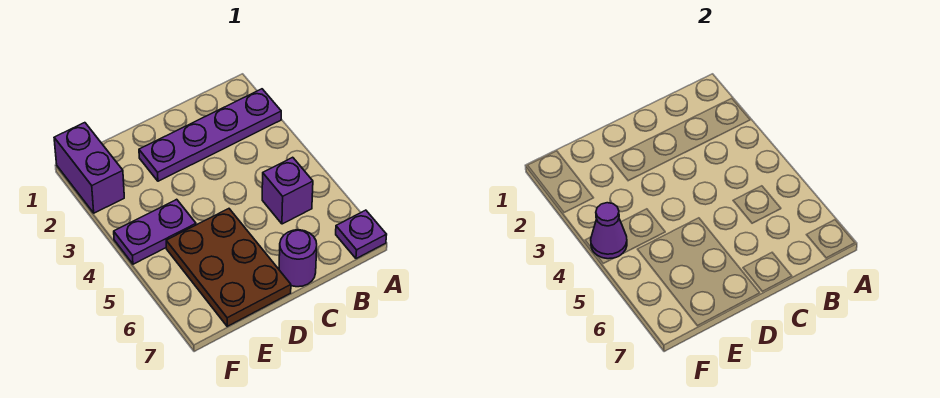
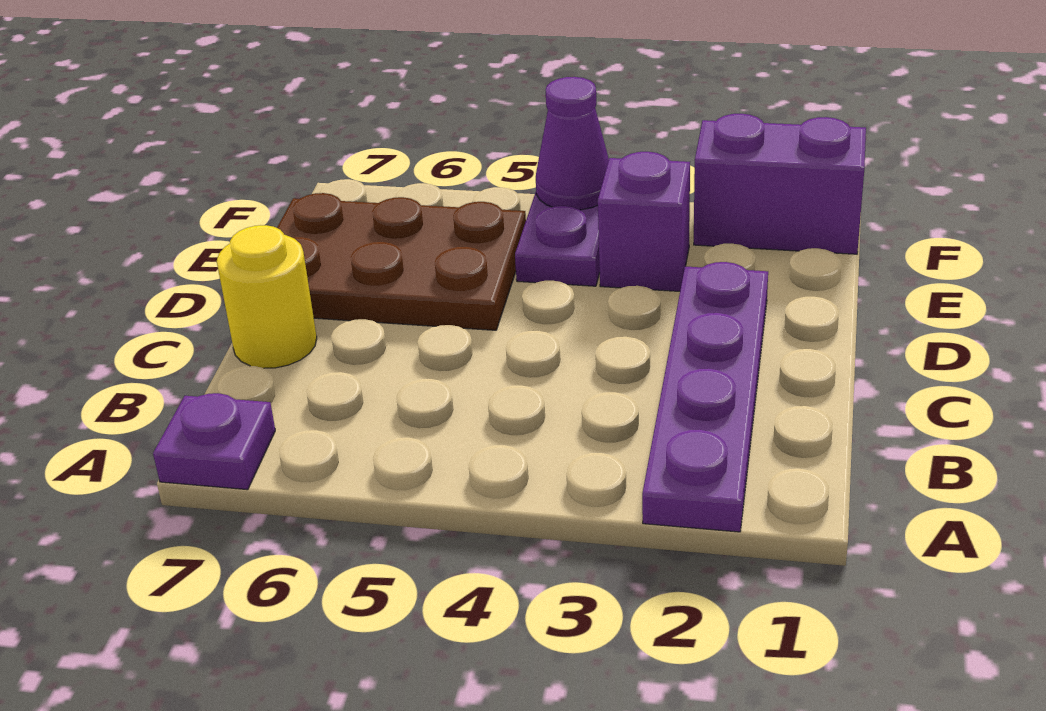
purple 1x1 brick [262,157,313,224] -> purple 1x1 brick moved to [598,152,690,291]
purple 1x1 round brick [279,230,317,287] -> yellow 1x1 round brick [217,225,317,368]

